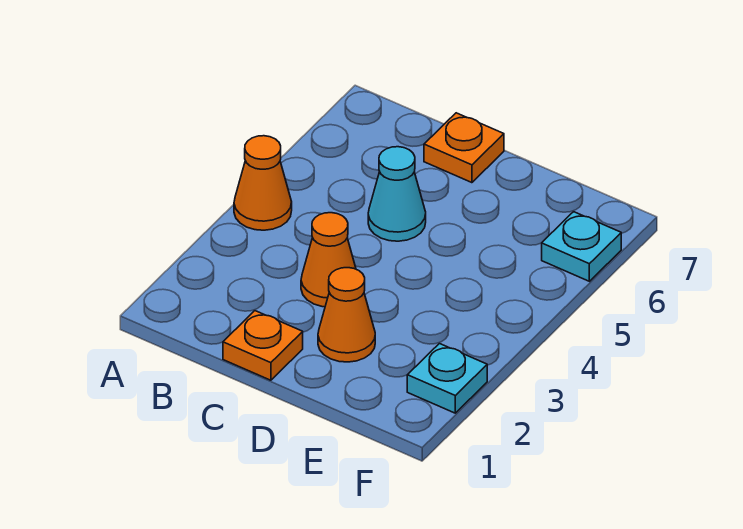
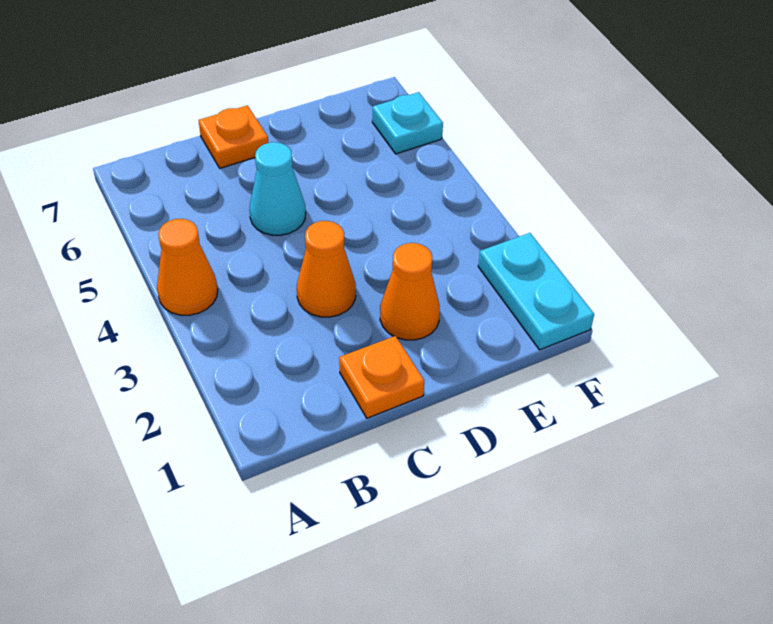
cyan 1x1 plate [407,344,487,413] -> cyan 1x2 plate [478,233,594,350]

